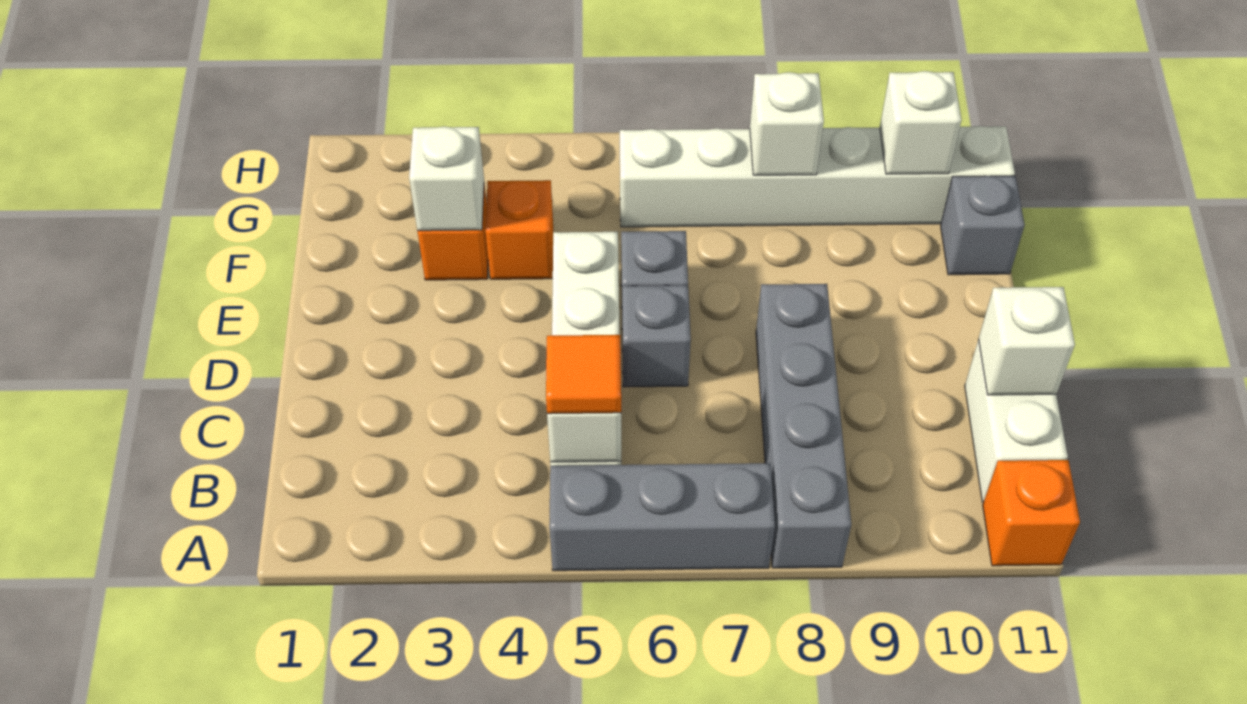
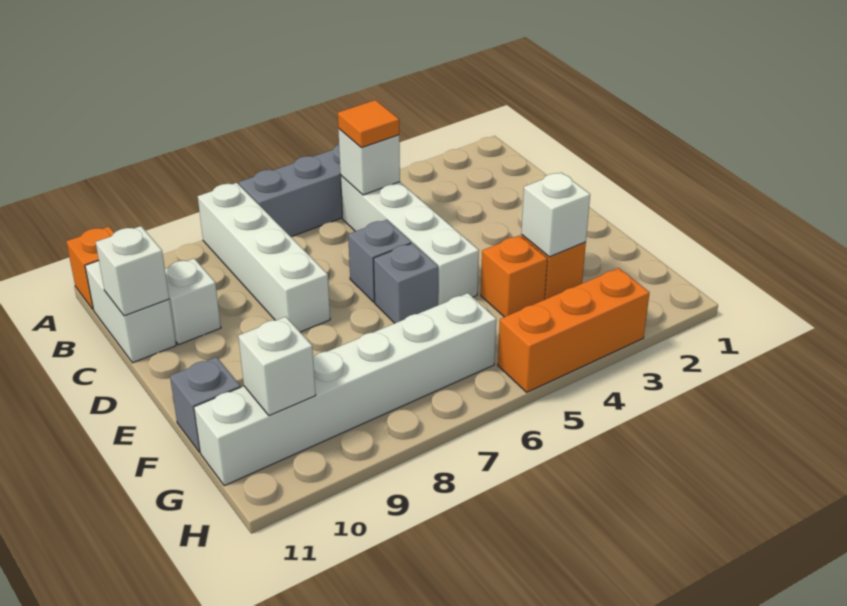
grey 1x4 brick [756,284,851,568] -> white 1x4 brick [198,183,330,332]
white 1x1 brick [750,72,824,175] -> white 1x1 brick moved to [165,259,221,345]
none -> orange 1x3 brick [498,268,649,392]

